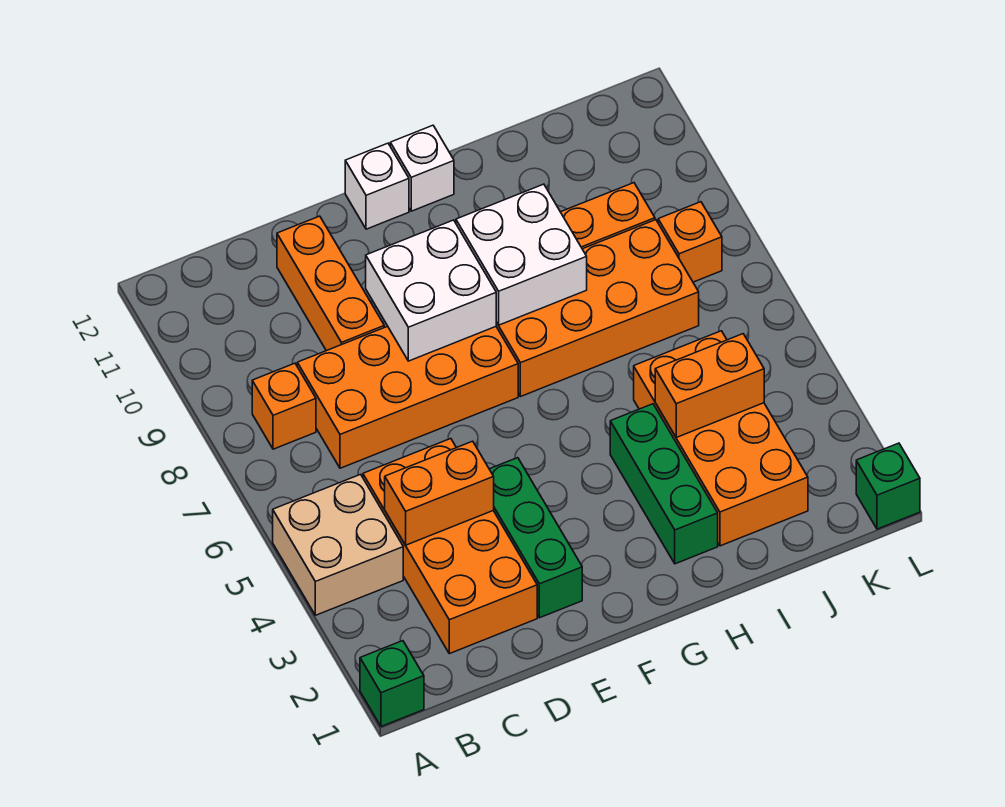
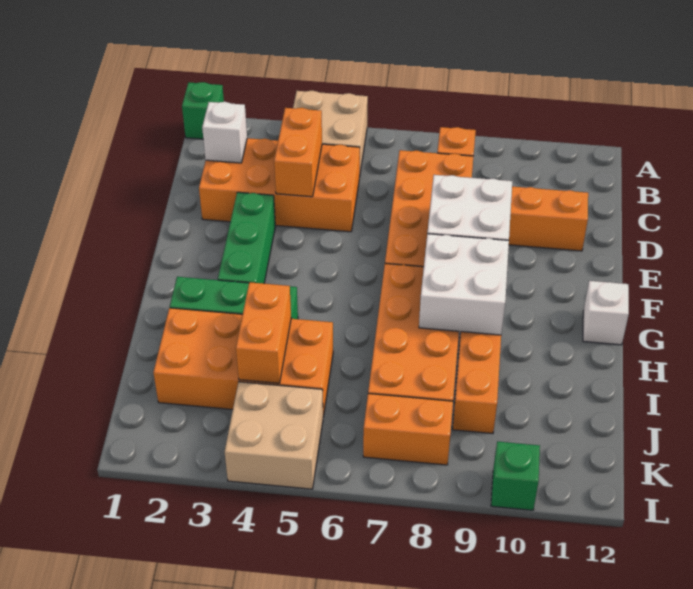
green 1x3 brick [490,458,582,618] -> green 1x3 brick turned to [218,192,275,284]
white 1x1 brick [345,143,409,229] -> white 1x1 brick moved to [202,102,247,163]
none -> tan 2x2 brick [225,382,323,489]
orange 1x1 brick [658,202,722,282] -> orange 1x2 brick [363,394,453,465]
green 1x1 brick [856,443,920,529] -> green 1x1 brick moved to [491,442,540,510]

